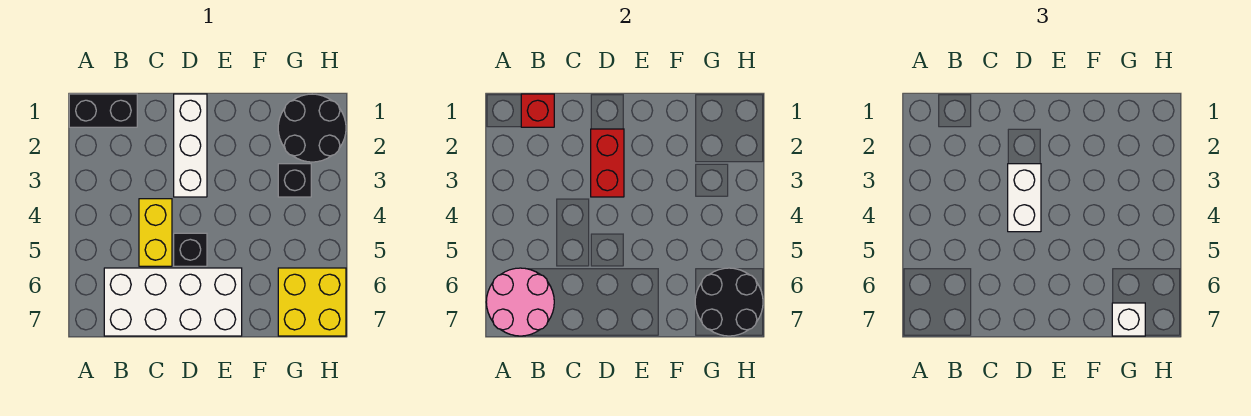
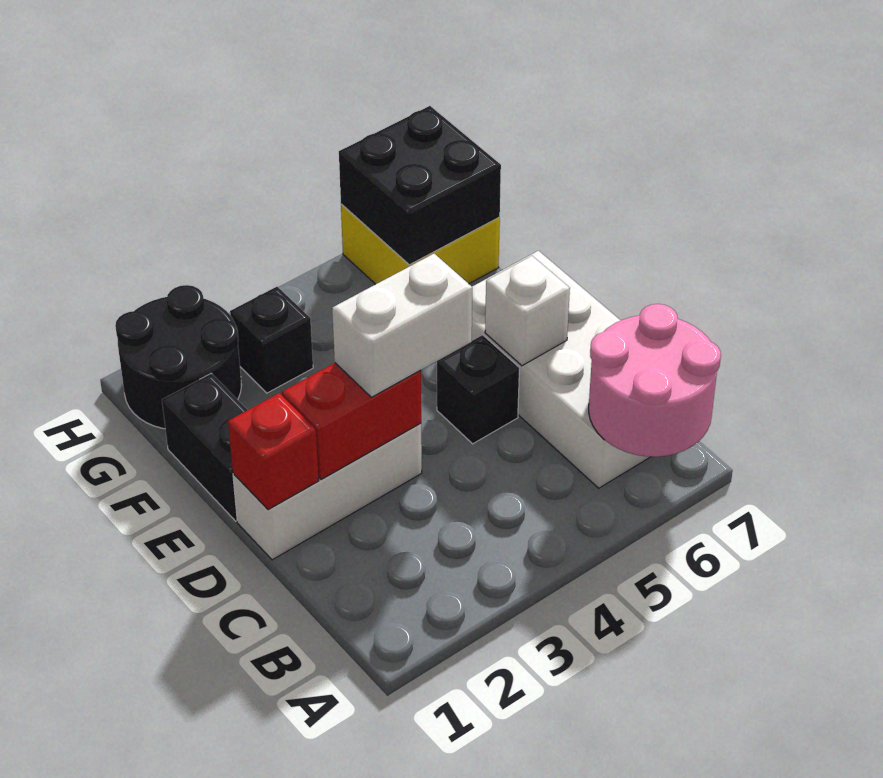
black 1x2 brick [69,94,137,127] -> black 1x2 brick moved to [162,373,247,521]
red 1x1 brick [521,94,554,127] -> red 1x1 brick moved to [228,393,319,510]
yellow 1x2 brick [139,199,172,266] -> none
black 2x2 round brick [695,268,763,336] -> black 2x2 brick [339,106,501,265]
white 1x1 brick [1112,303,1145,336] -> white 1x1 brick moved to [485,256,570,366]

